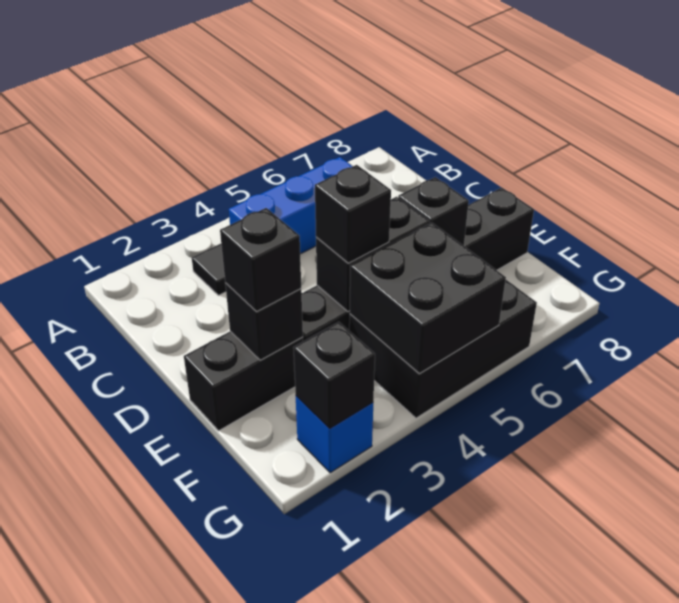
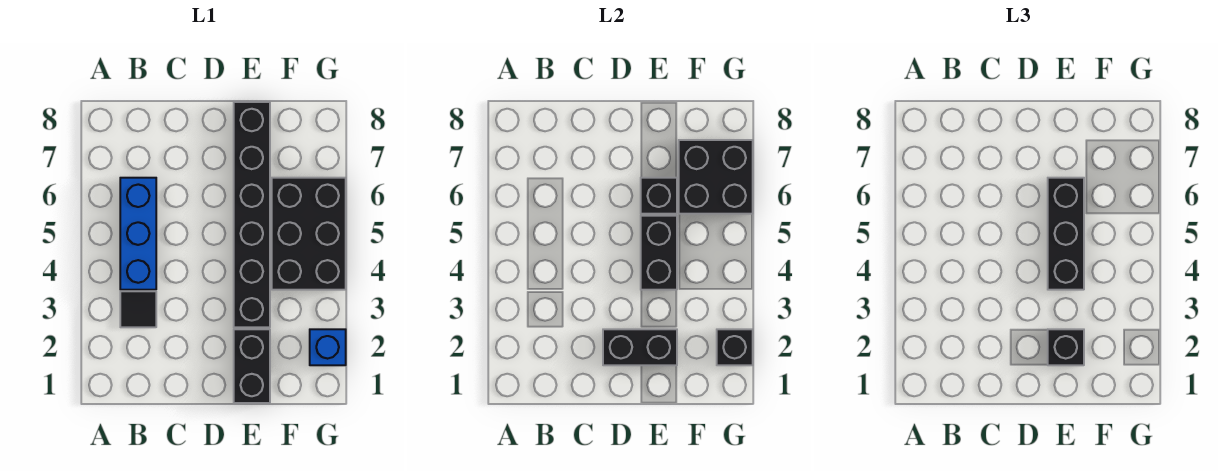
black 1x1 brick [225,283,303,360] -> black 1x2 brick [603,329,677,365]
black 1x1 brick [315,165,391,263] -> black 1x3 brick [1048,178,1084,290]
black 2x2 brick [350,222,506,374] -> black 2x2 brick moved to [679,140,753,214]

